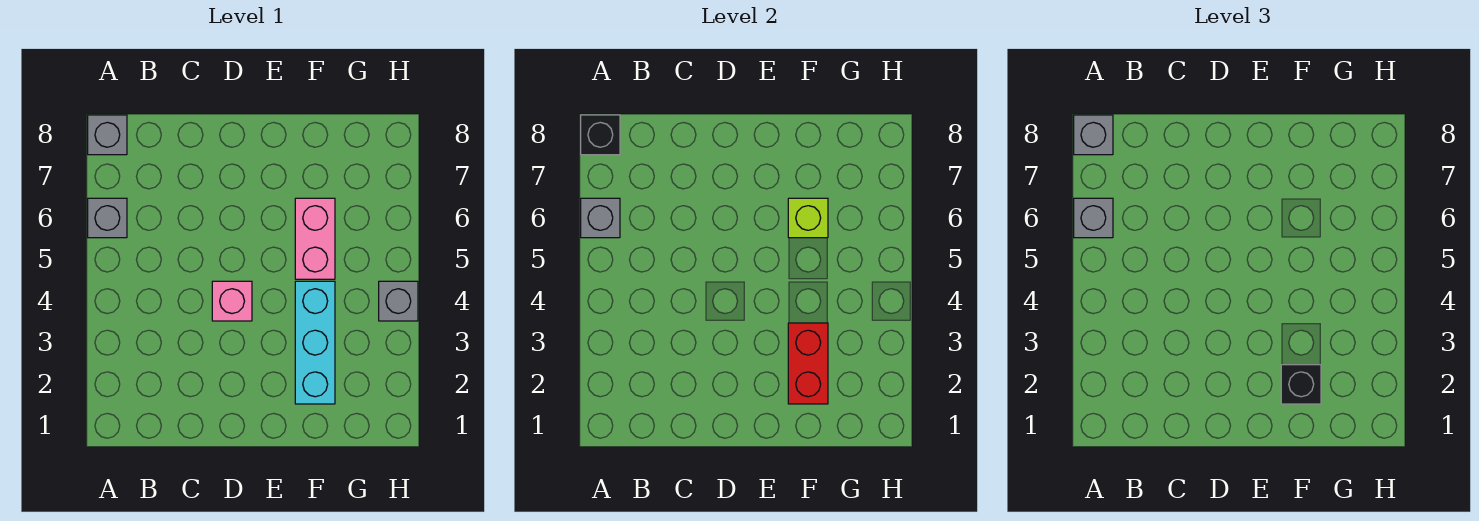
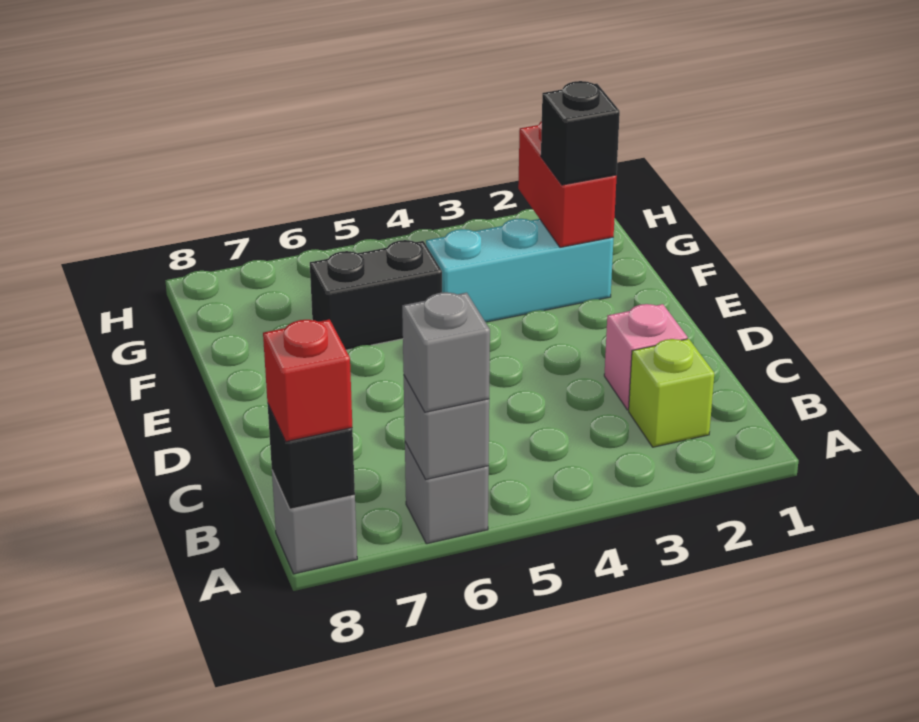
grey 1x1 brick [1074,115,1113,155] -> red 1x1 brick [263,319,352,442]
pink 1x1 brick [212,281,252,321] -> pink 1x1 brick moved to [604,304,688,410]
red 1x2 brick [788,323,828,404] -> red 1x2 brick turned to [518,121,617,247]
pink 1x2 brick [295,198,335,279] -> black 1x2 brick [310,240,442,350]
lime 1x1 brick [788,198,828,238] -> lime 1x1 brick moved to [629,339,714,447]
grey 1x1 brick [379,281,418,321] -> none

